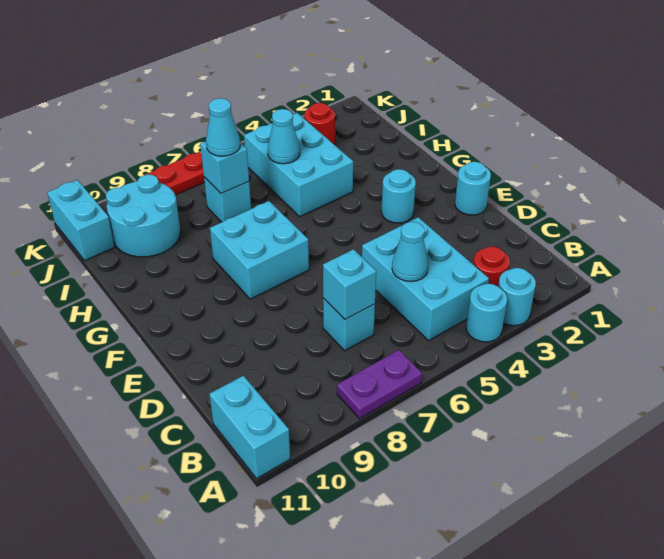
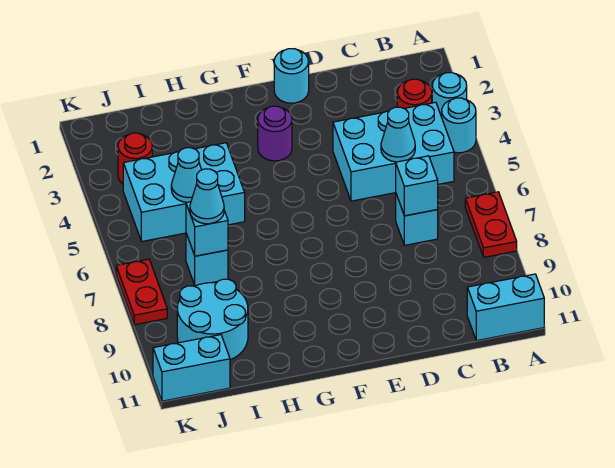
purple 1x2 plate [337,350,422,419] -> red 1x2 plate [465,192,517,257]
cyan 1x1 round brick [381,169,416,223] -> purple 1x1 round brick [258,106,292,161]
cyan 2x2 brick [210,201,309,299] -> none

